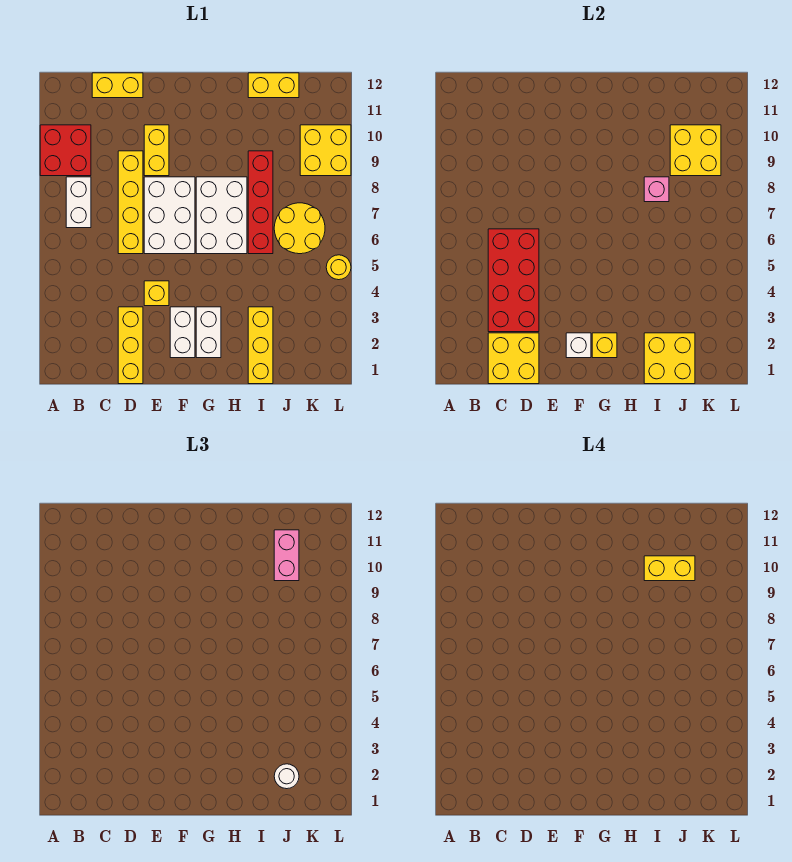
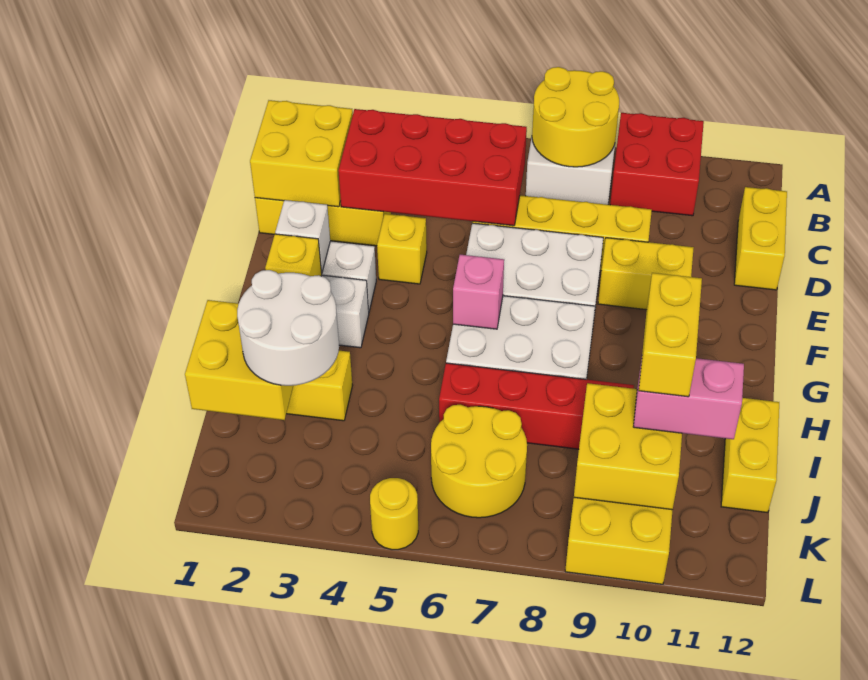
none -> yellow 2x2 round brick [532,67,619,167]
pink 1x1 brick [644,177,669,202] -> pink 1x1 brick moved to [453,255,504,329]
white 1x1 round brick [274,764,299,789] -> white 2x2 round brick [237,270,339,386]

